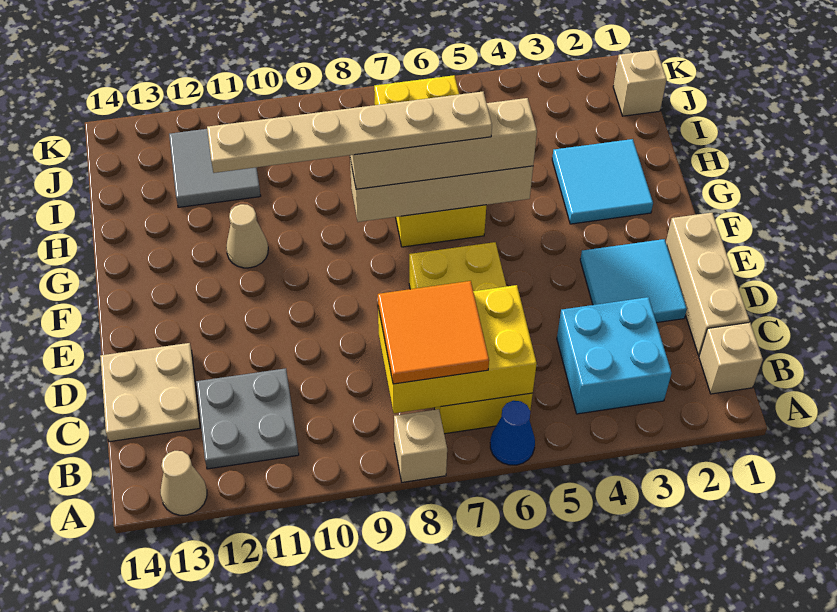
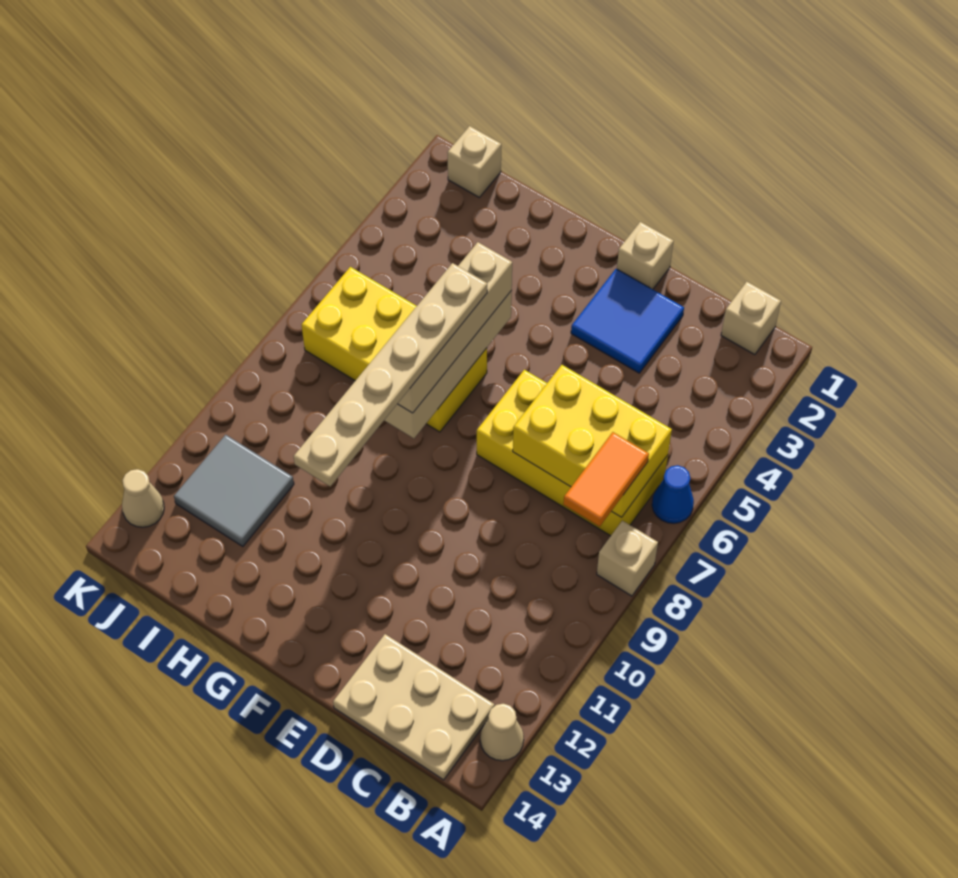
cyan 2x2 brick [557,297,672,414] -> none
yellow 2x3 brick [378,285,537,413] -> yellow 2x3 brick turned to [513,365,672,517]
orange 2x2 tile [378,281,489,384] -> orange 1x2 tile [563,432,649,527]
grey 2x2 plate [196,368,299,469] -> none
tan 1x3 brick [666,213,749,355] -> tan 1x1 brick [617,222,674,289]
tan 2x2 plate [100,343,200,442] -> tan 2x3 plate [333,634,495,780]
cyan 2x2 tile [580,239,687,323] -> blue 2x2 tile [571,269,684,373]
cyan 2x2 tile [552,139,653,224] -> none
tan 1x1 cone [226,204,268,268] -> tan 1x1 cone moved to [122,469,164,527]

